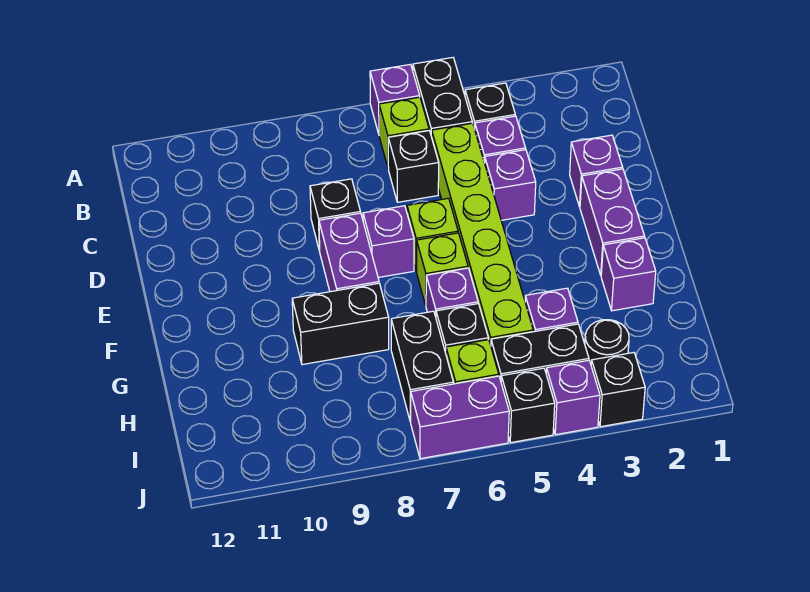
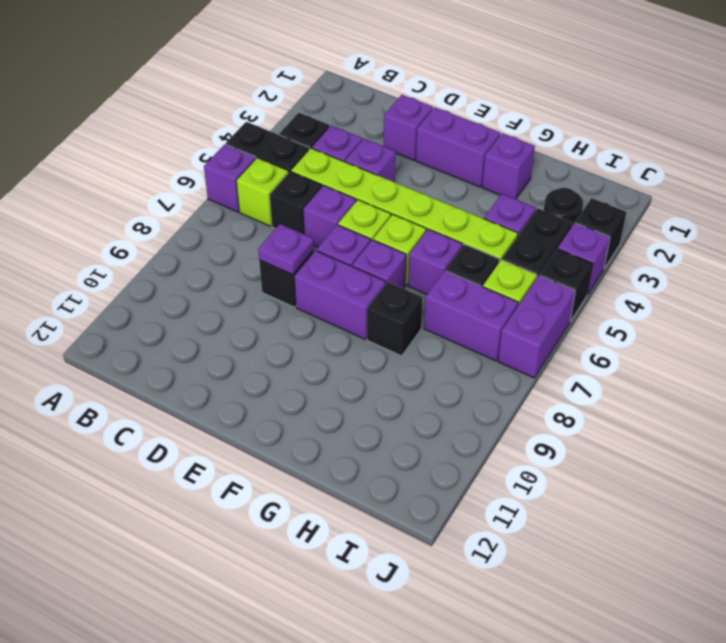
none -> purple 1x1 brick [304,185,356,247]
none -> purple 1x1 plate [258,224,314,275]
none -> purple 1x1 brick [352,240,406,289]
black 1x2 brick [292,283,389,365] -> black 1x1 brick [367,282,423,356]
black 1x2 brick [391,311,453,422] -> purple 1x2 brick [424,271,518,361]

